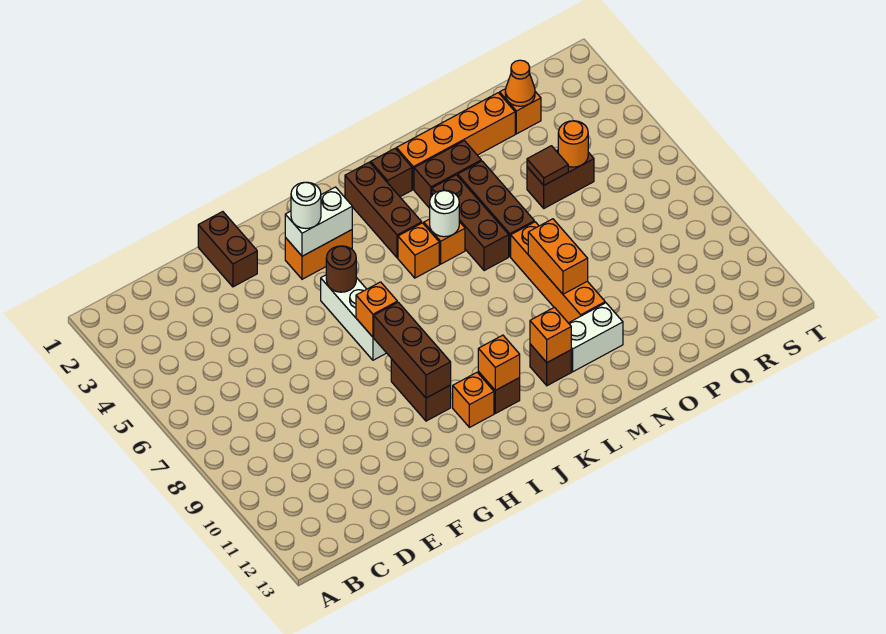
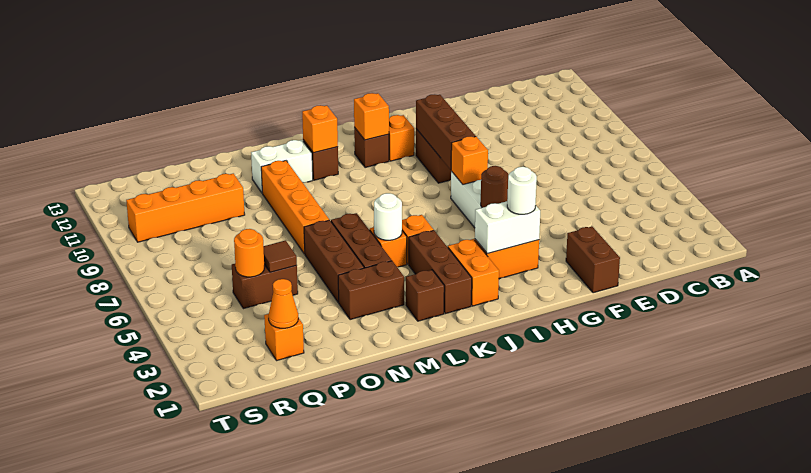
orange 1x4 brick [396,93,515,189] -> orange 1x4 brick moved to [126,174,245,242]
orange 1x2 brick [528,219,588,294] -> orange 1x2 brick moved to [448,239,499,306]

